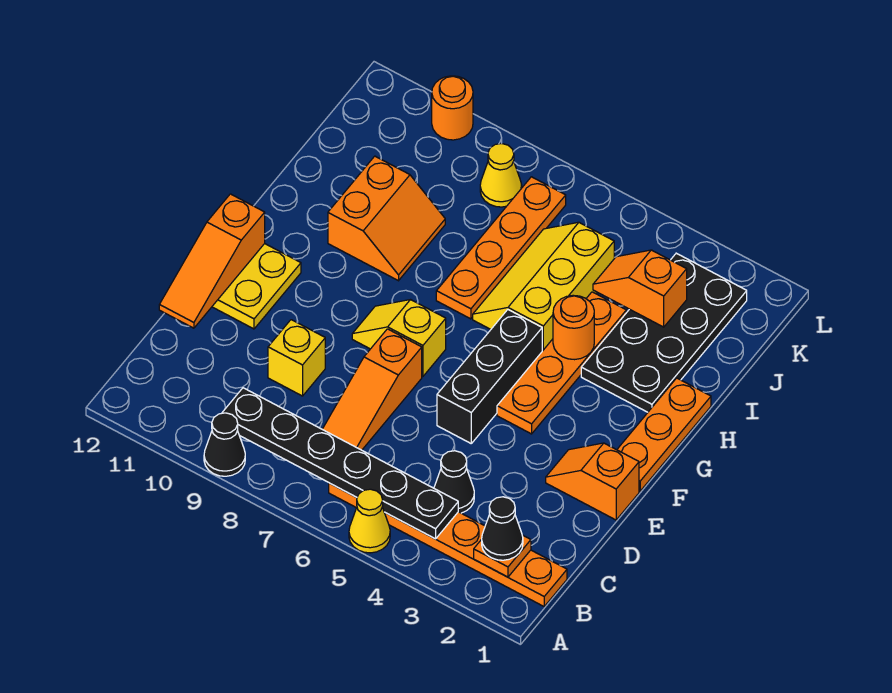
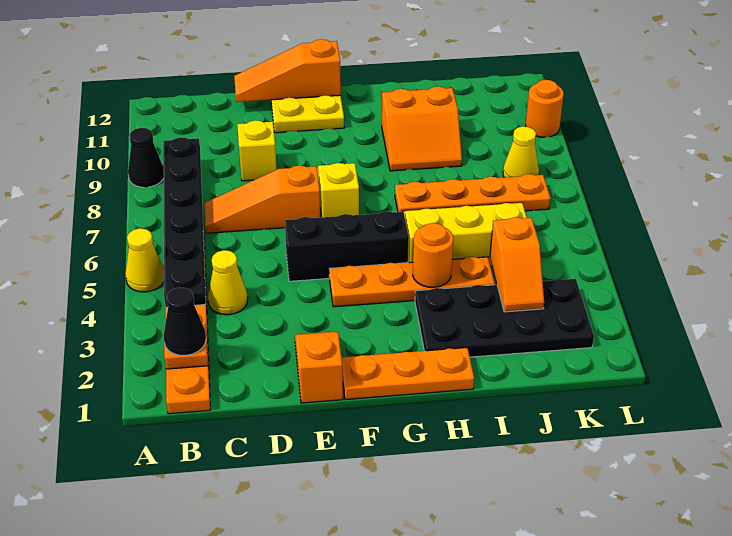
black 1x1 cone [434,451,474,513] -> yellow 1x1 cone [208,250,248,315]
orange 1x2 slope [593,250,687,327] -> orange 1x2 slope turned to [490,217,544,312]

